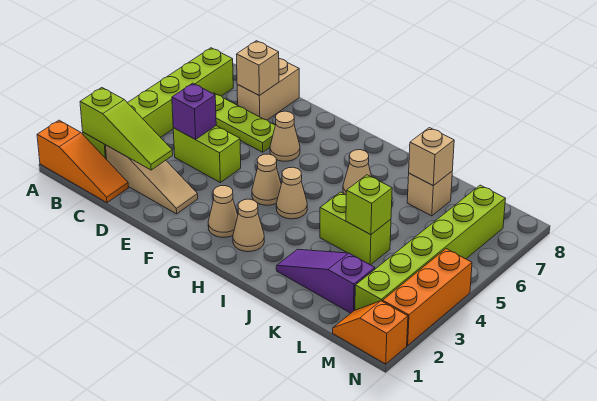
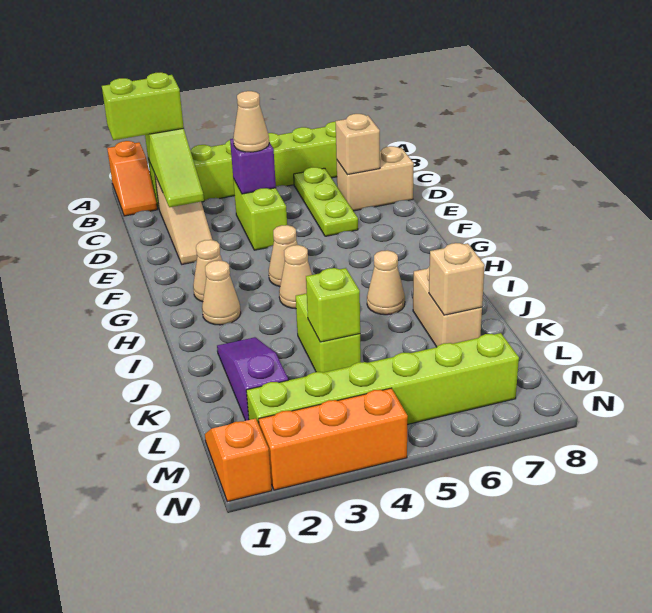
orange 1x3 slope [37,120,128,203] -> orange 1x2 slope [107,141,157,216]
none -> lime 1x2 brick [102,72,184,140]
tan 1x1 cone [270,111,300,161] -> tan 1x1 cone moved to [233,91,269,152]
tan 1x1 brick [407,172,452,216] -> tan 1x2 brick [413,266,482,347]

